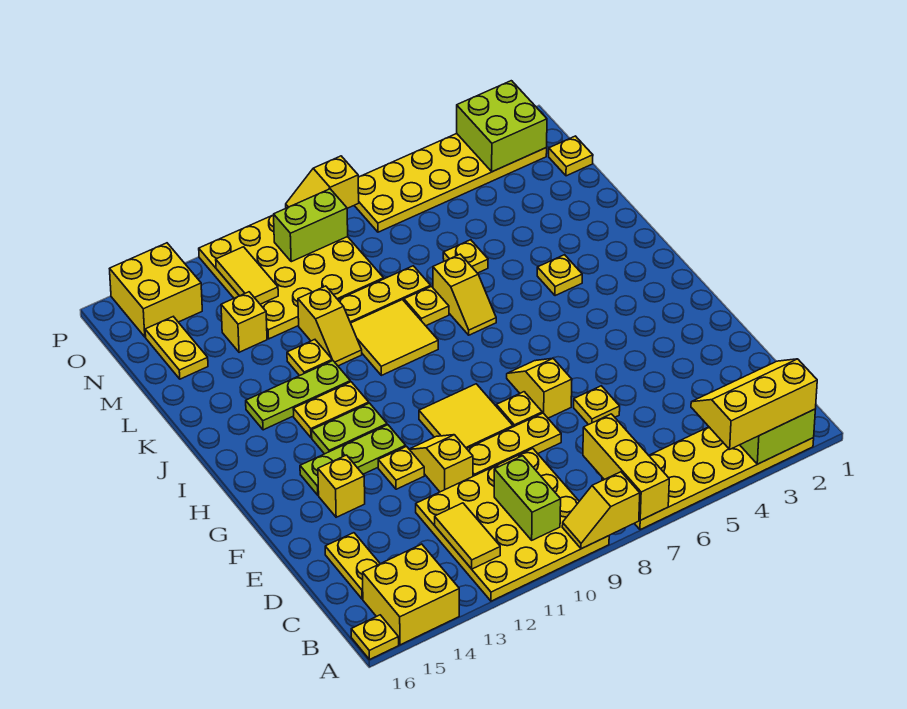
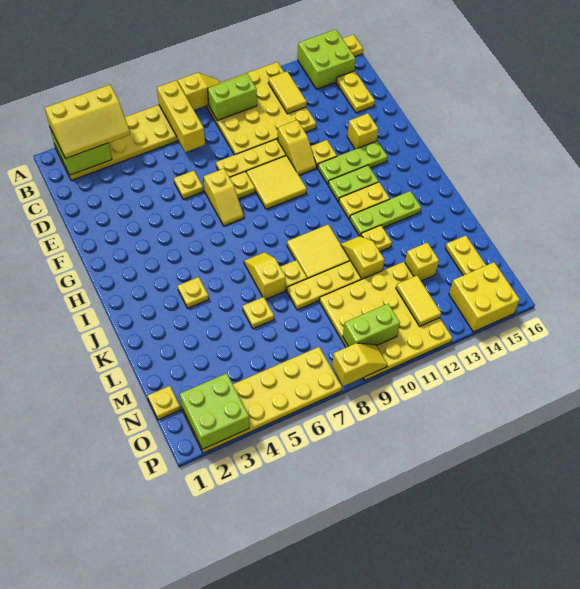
yellow 2x2 brick [363,544,459,645] -> lime 2x2 brick [298,29,356,89]
lime 1x2 brick [494,456,561,540] -> lime 1x2 brick turned to [208,74,257,121]

